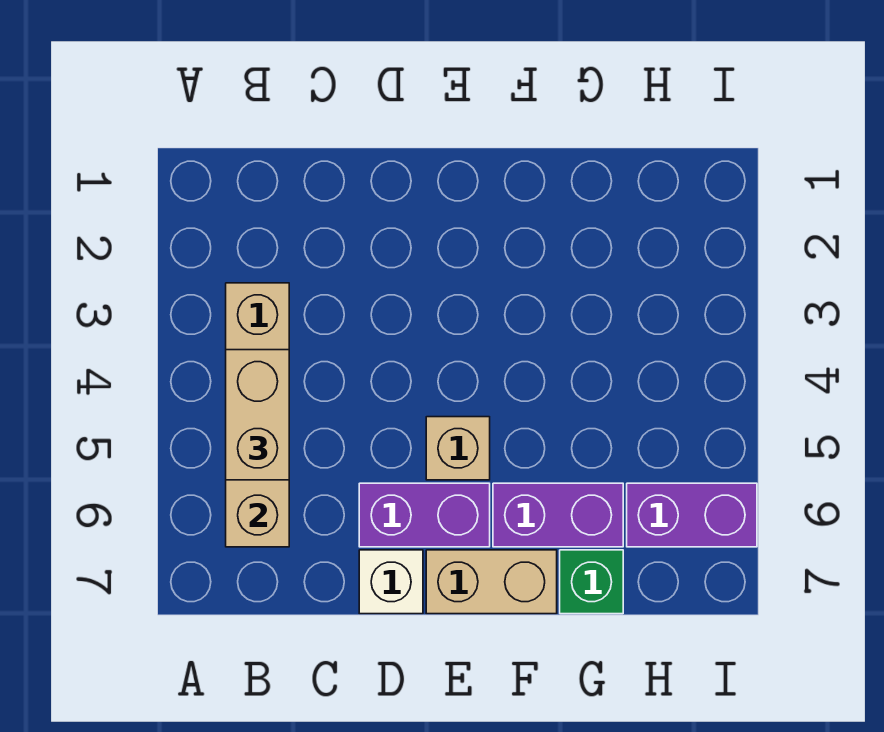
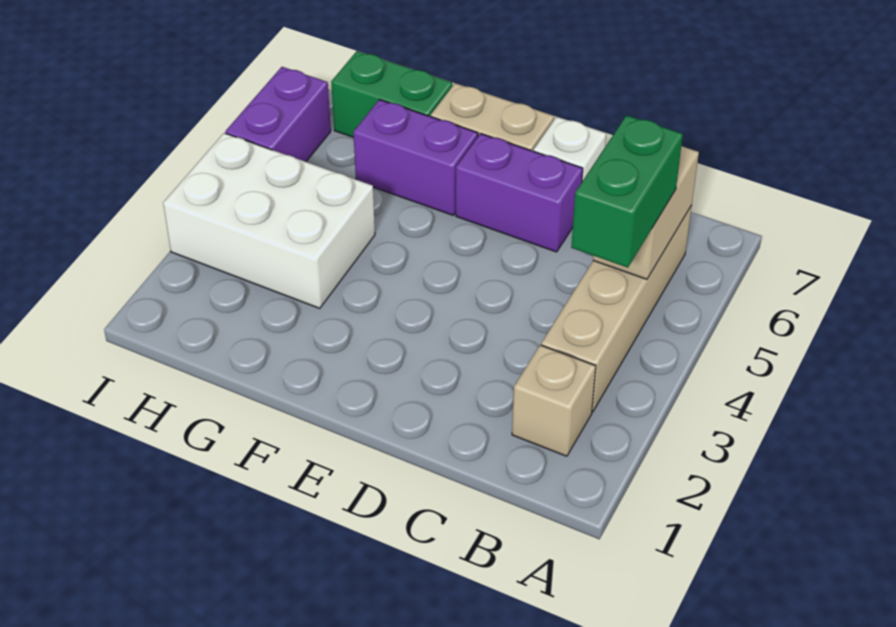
tan 1x2 brick [226,350,289,480] -> green 1x2 brick [571,115,683,268]
tan 1x1 brick [426,417,490,480] -> tan 1x1 brick moved to [512,345,596,456]
none -> white 2x3 brick [163,133,375,308]
green 1x1 brick [560,550,623,614] -> green 1x2 brick [331,51,452,137]
purple 1x2 brick [627,483,757,547] -> purple 1x2 brick turned to [225,67,331,162]

